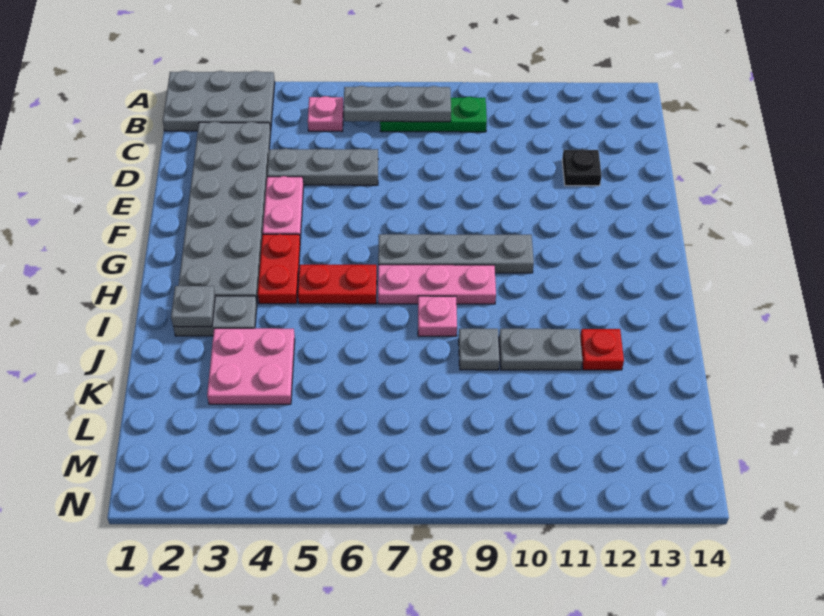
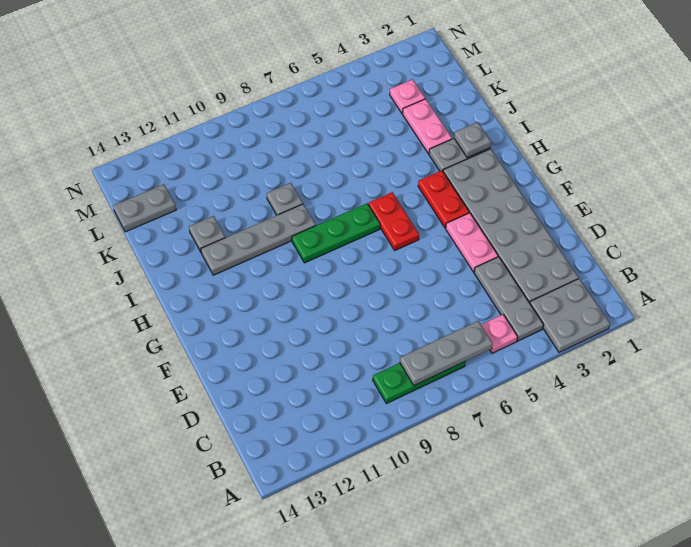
grey 2x3 plate [163,71,275,131] -> grey 2x2 plate [530,279,610,352]
grey 1x3 plate [267,149,378,185] -> grey 1x3 plate turned to [474,257,543,341]
black 1x1 plate [562,149,602,186] -> none
grey 1x4 plate [378,234,534,273] -> grey 1x4 plate moved to [201,204,316,275]
red 1x2 plate [298,265,377,304] -> red 1x2 plate turned to [368,192,419,250]
pink 1x3 plate [378,265,496,304] -> green 1x3 plate [292,203,380,263]
pink 1x1 plate [418,296,457,336] -> pink 1x1 plate moved to [390,79,425,114]
pink 2x2 plate [207,328,295,404] -> pink 1x2 plate [403,99,452,154]
grey 1x2 plate [499,329,583,370] -> grey 1x2 plate moved to [113,184,176,232]
red 1x1 plate [580,329,624,370] -> grey 1x1 plate [189,216,225,252]

